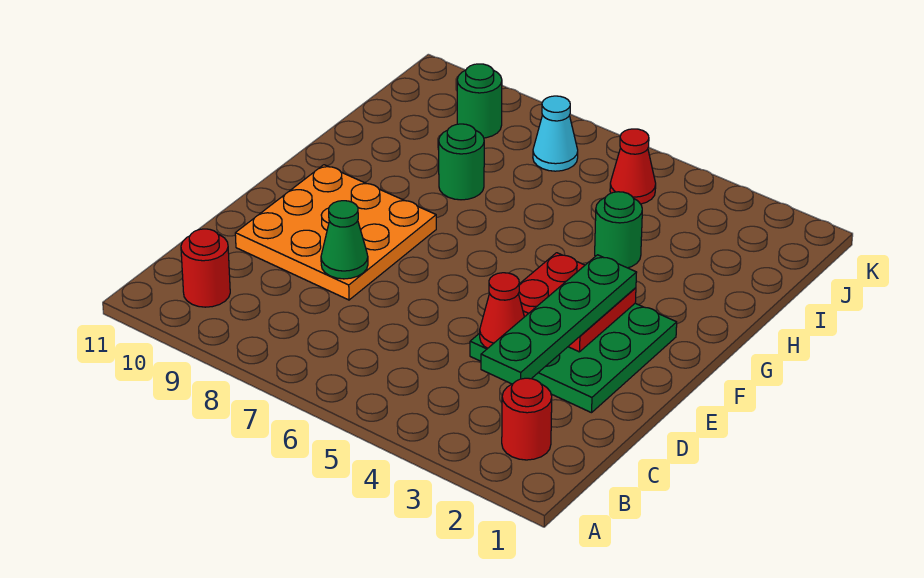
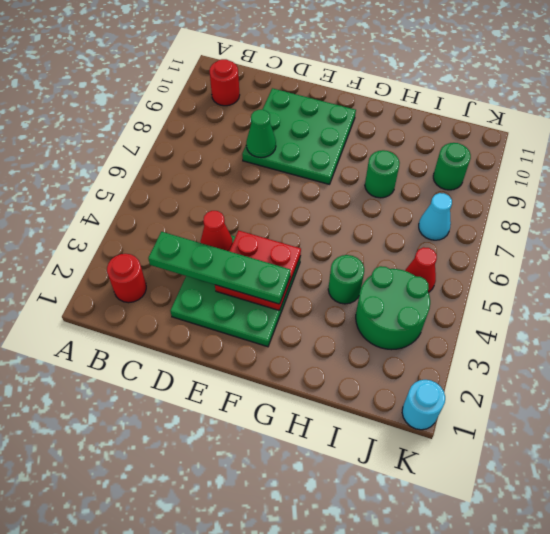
orange 3x3 plate [235,165,436,300] -> green 3x3 plate [242,88,356,184]
none -> green 2x2 round brick [356,266,430,350]
none -> cyan 1x1 round brick [402,380,445,430]

